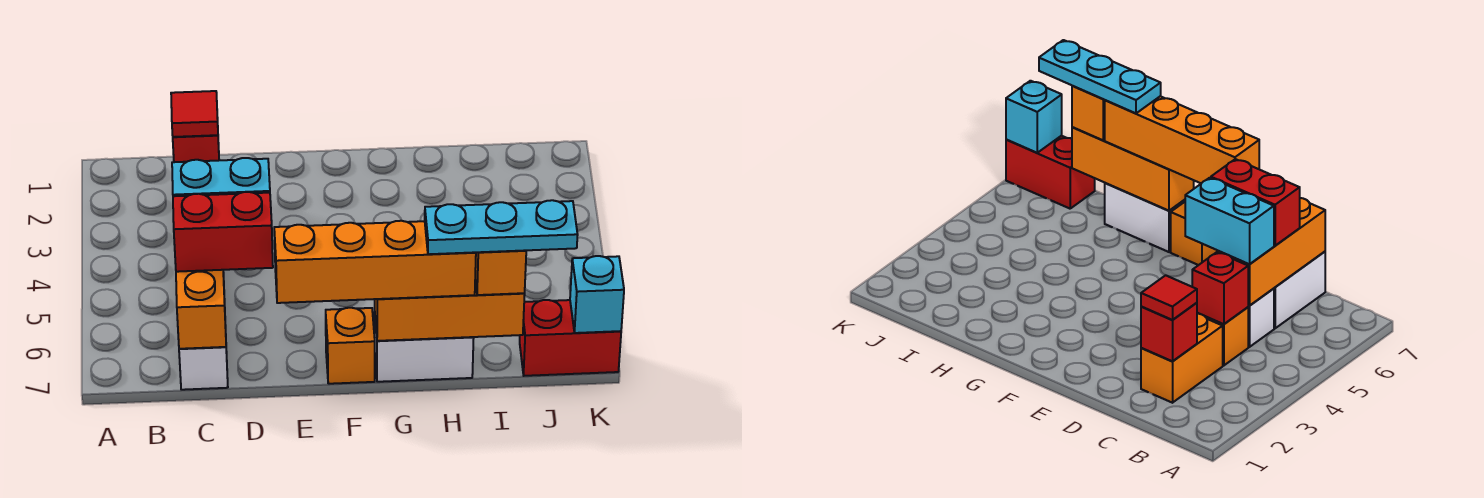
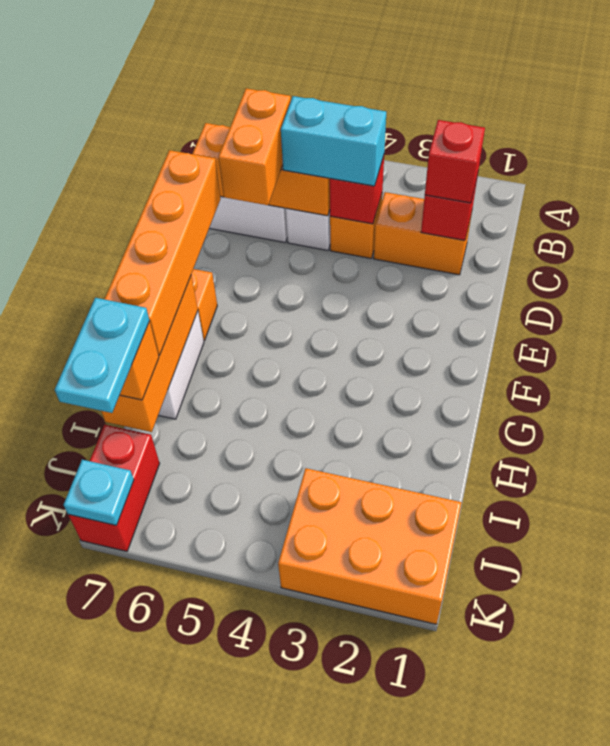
red 1x1 tile [171,91,218,137] -> red 1x1 brick [425,120,485,203]
cyan 1x2 brick [172,158,270,196] -> cyan 1x2 brick turned to [281,96,386,186]
red 1x2 brick [173,192,273,272] -> orange 1x2 brick [218,88,291,205]
cyan 1x3 plate [425,200,578,254] -> cyan 1x2 plate [55,298,149,413]
none -> orange 2x3 brick [278,468,462,624]
cyan 1x1 brick [570,256,624,333] -> cyan 1x1 plate [64,460,134,525]

